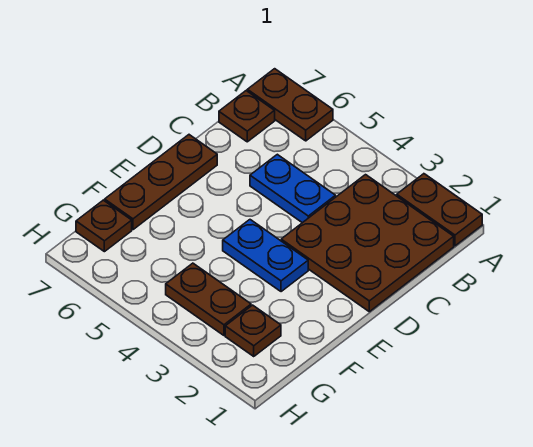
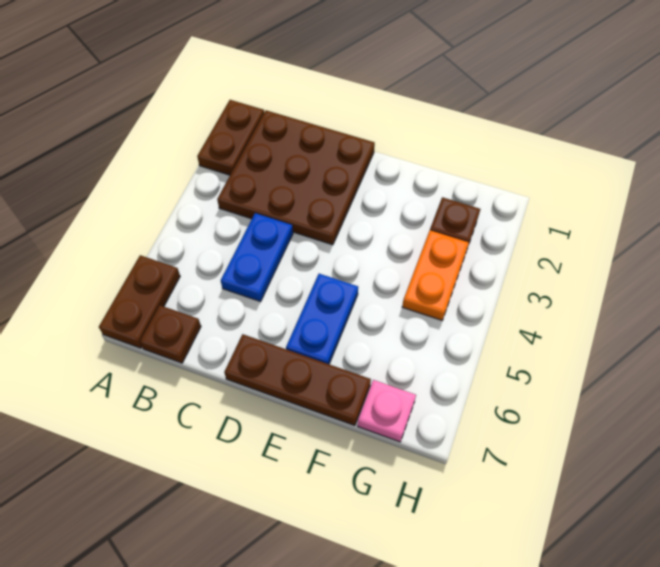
blue 1x2 plate [223,220,308,292] -> blue 1x2 plate moved to [286,274,358,364]
brown 1x2 plate [166,263,251,335] -> orange 1x2 plate [402,230,469,320]
brown 1x1 plate [76,200,132,252] -> pink 1x1 plate [357,380,416,442]

